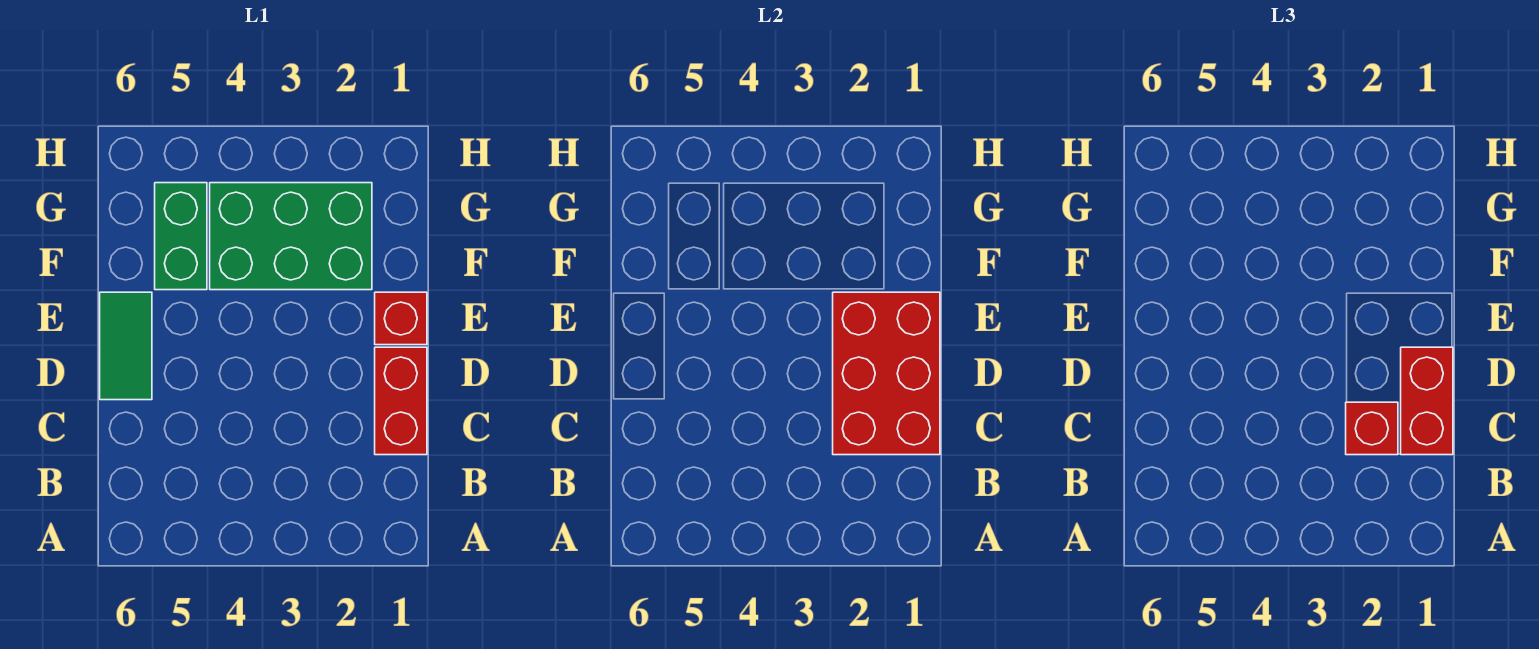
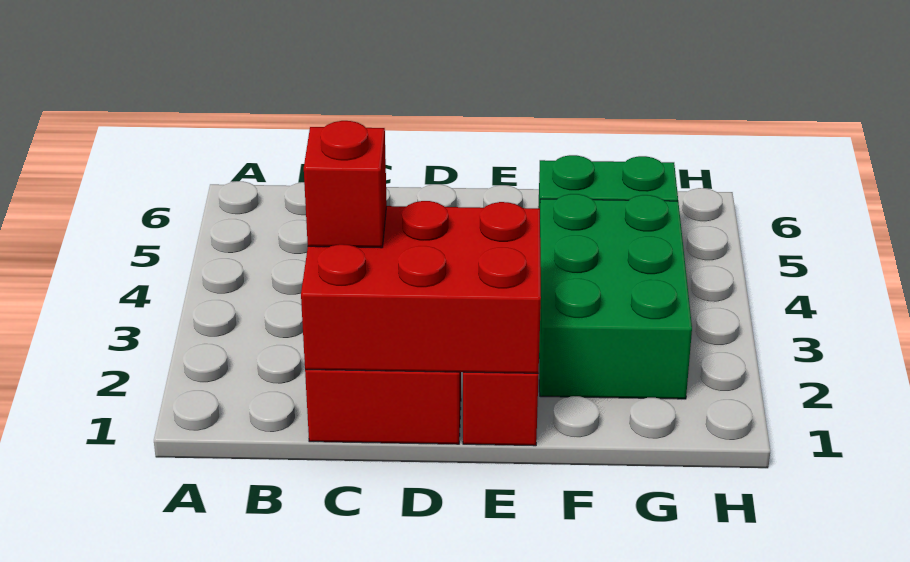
red 1x2 brick [1401,347,1453,455] -> none
green 1x2 tile [100,292,152,400] -> none

